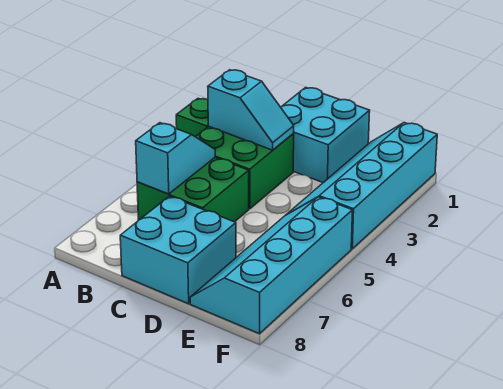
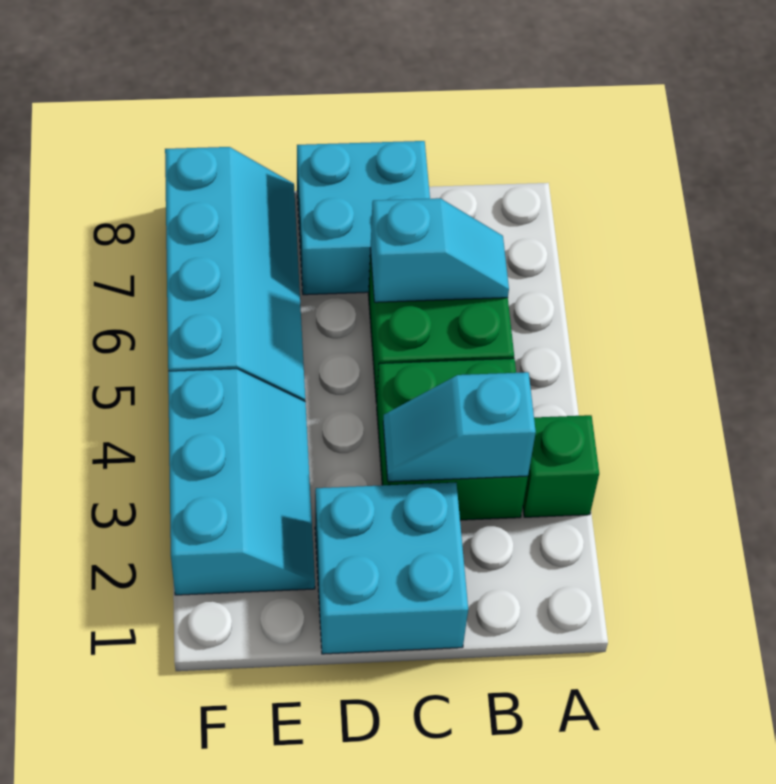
cyan 1x2 slope [136,123,215,194] -> cyan 1x2 slope turned to [370,198,509,302]
cyan 2x4 slope [286,123,437,249] -> cyan 2x3 slope [168,369,315,595]

